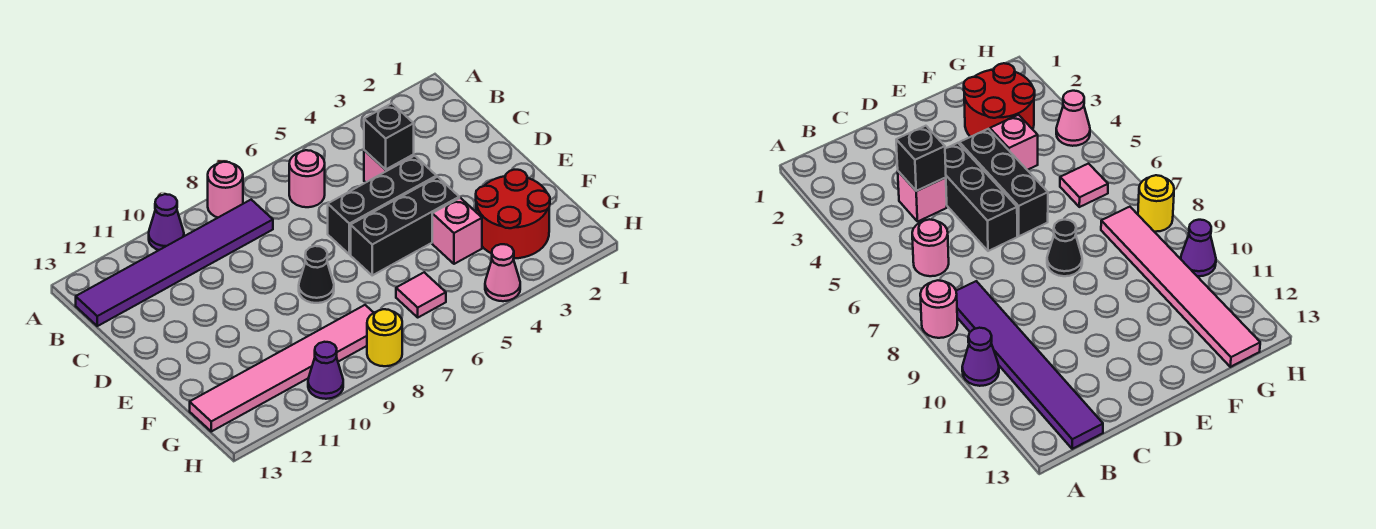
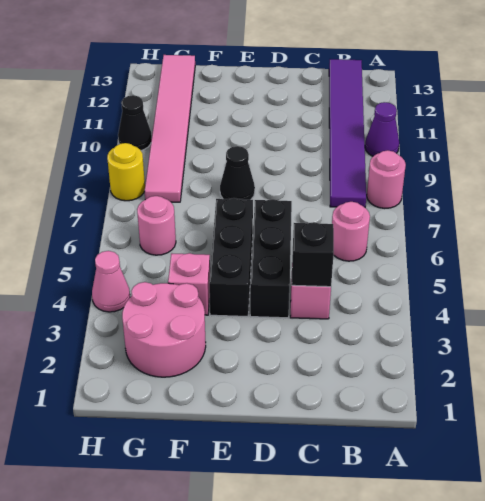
red 2x2 round brick [476,170,550,259] -> pink 2x2 round brick [122,282,206,377]
pink 1x1 tile [396,272,446,317] -> pink 1x1 round brick [137,196,176,255]
purple 1x1 cone [308,342,343,399] -> black 1x1 cone [118,95,152,150]

